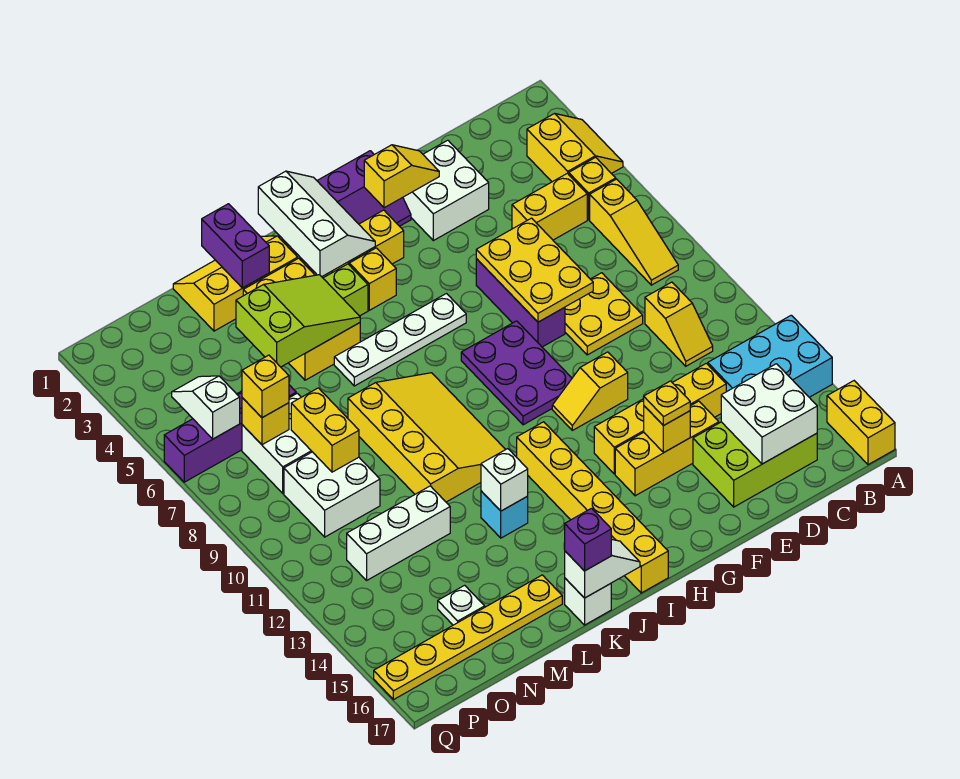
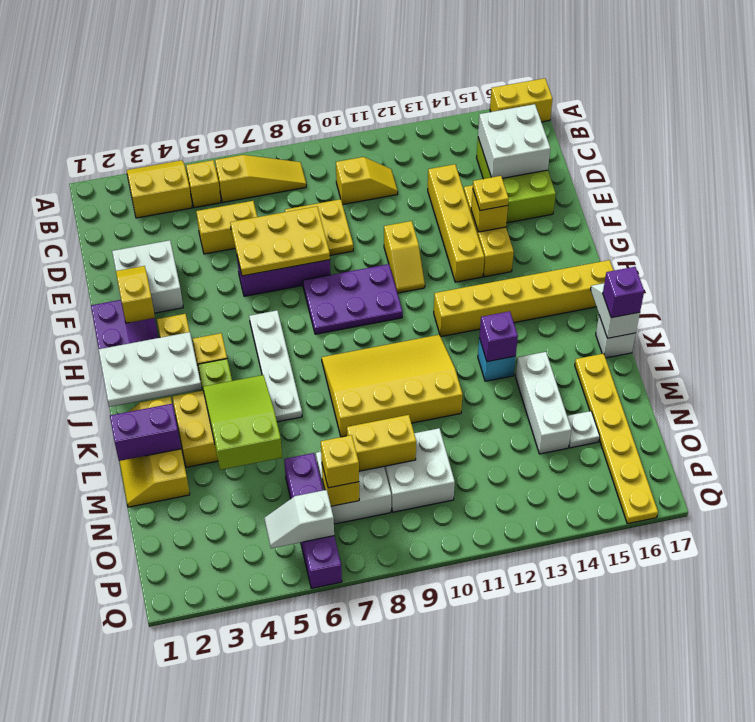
cyan 2x3 brick [708,315,832,397] -> none
yellow 1x2 brick [512,173,587,240] -> yellow 1x2 brick turned to [196,201,257,254]
white 2x3 slope [258,171,375,277] -> white 2x3 plate [99,332,202,407]
white 1x1 brick [481,449,528,511] -> purple 1x1 brick [479,311,518,362]
white 1x3 brick [347,486,450,580] -> white 1x3 brick moved to [515,352,571,454]

